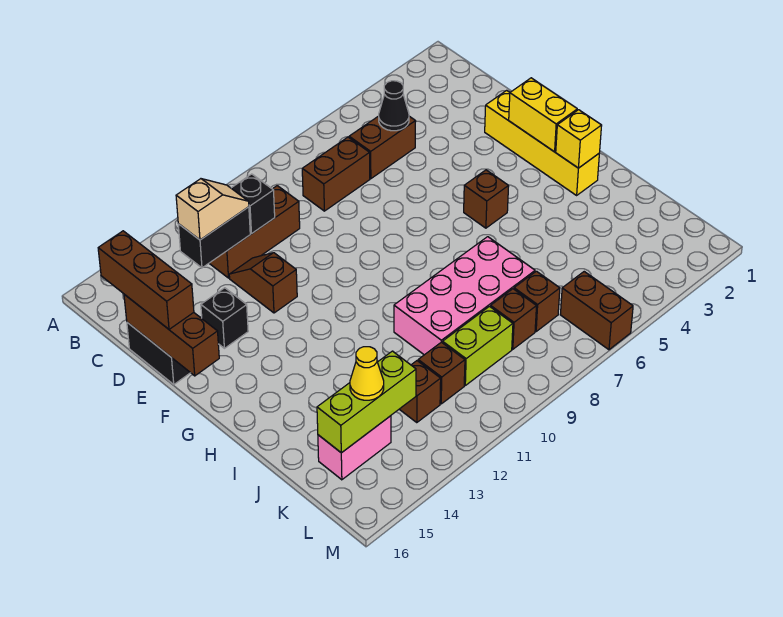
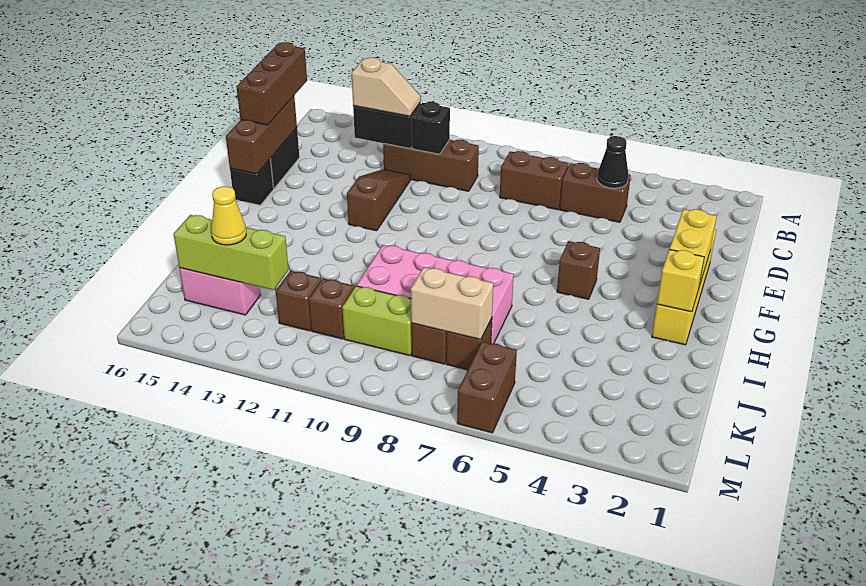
brown 1x2 slope [229,253,297,313] -> brown 1x3 slope [347,169,411,231]
black 1x1 brick [201,288,248,348] -> black 1x1 brick moved to [230,159,274,205]
none -> tan 1x2 brick [411,267,493,340]

